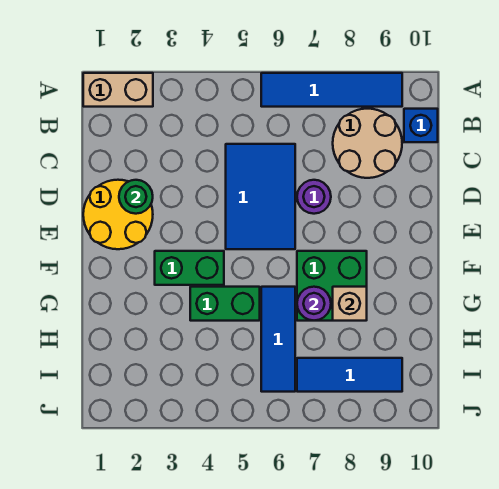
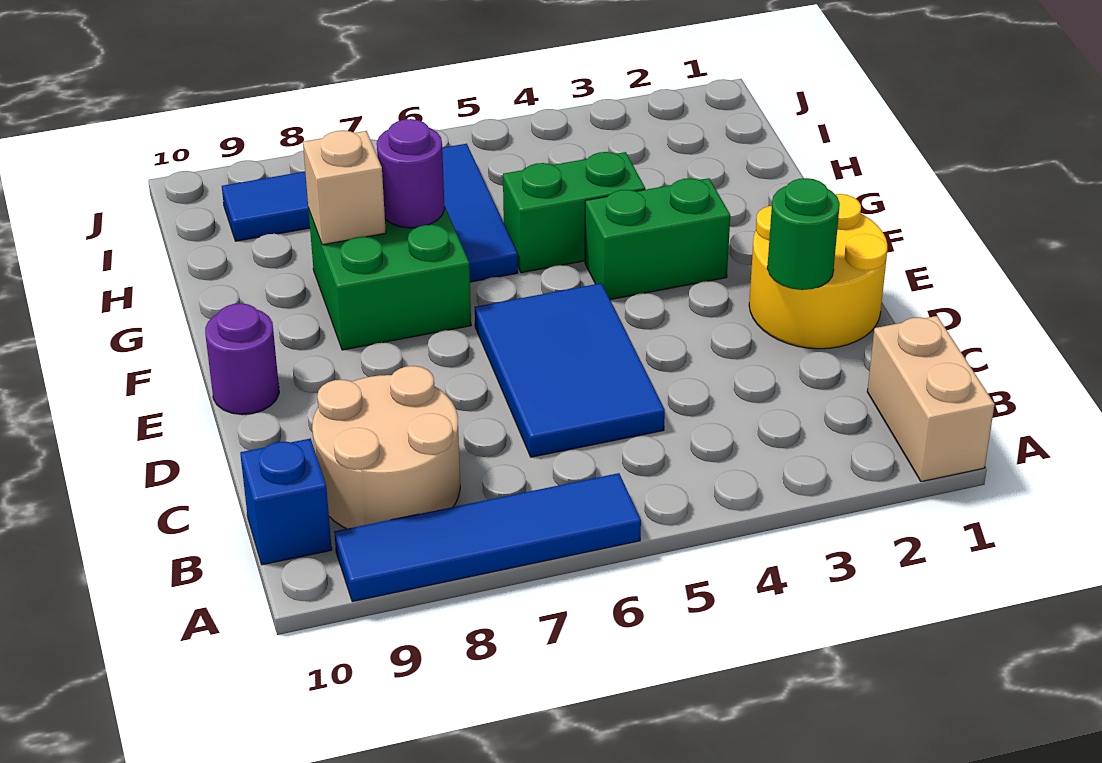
tan 1x2 brick [83,73,153,107] -> tan 1x2 brick turned to [867,316,995,482]
purple 1x1 round brick [297,180,331,214] -> purple 1x1 round brick moved to [205,303,279,415]

